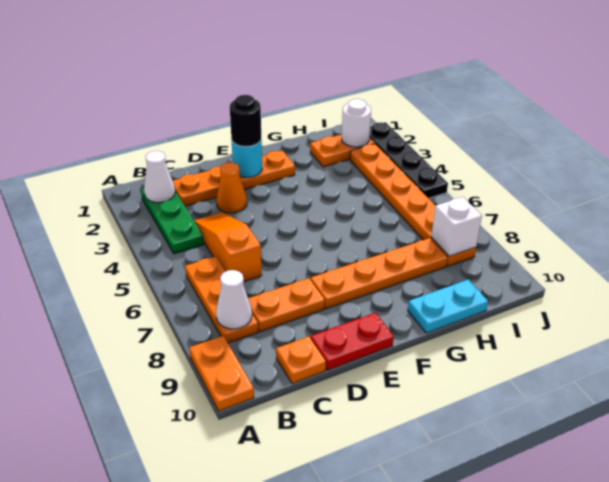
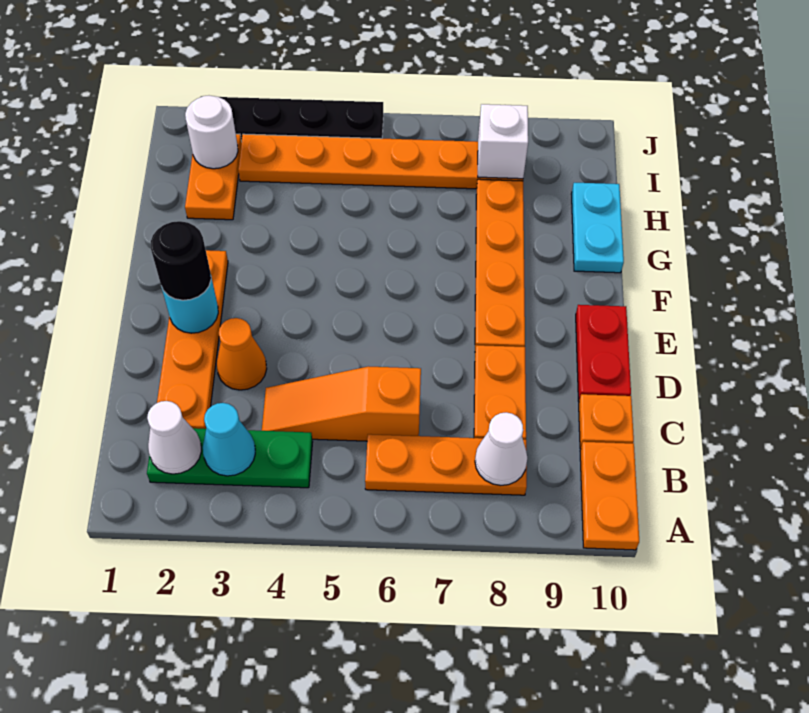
orange 1x2 plate [189,336,254,411] -> orange 1x2 plate turned to [580,442,639,550]
none -> cyan 1x1 cone [203,403,255,476]

